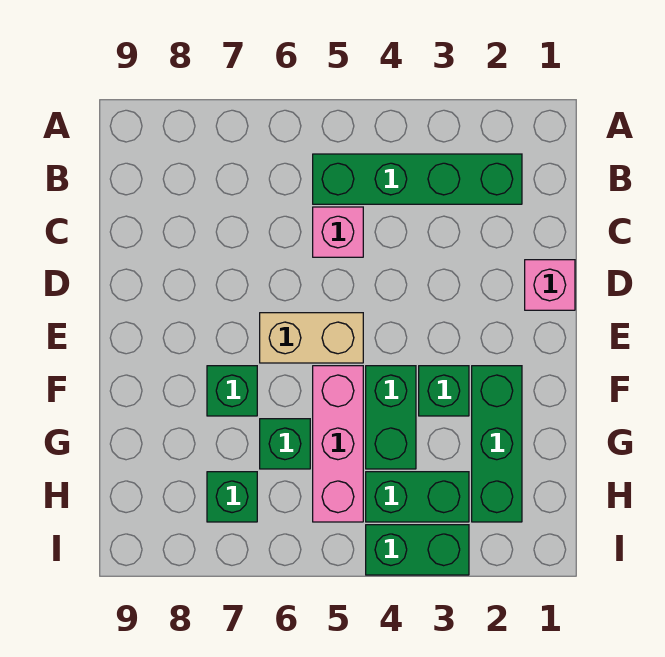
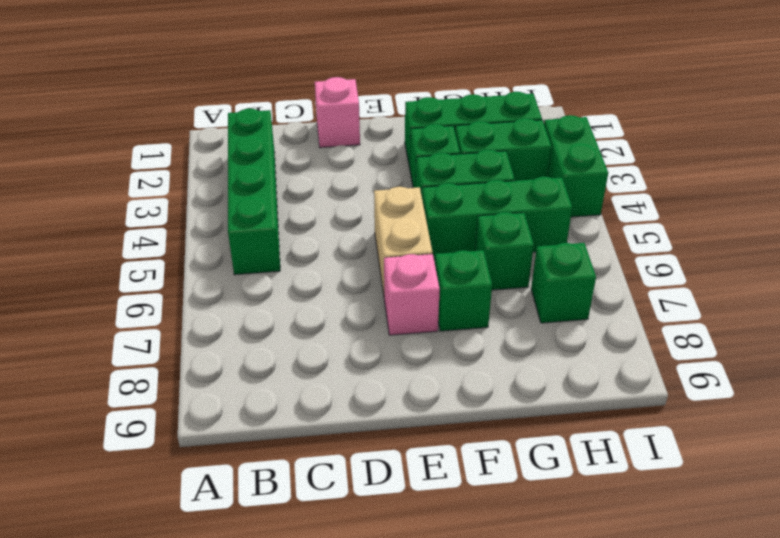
pink 1x1 brick [313,207,363,257] -> pink 1x1 brick moved to [384,254,440,335]
pink 1x3 brick [313,366,363,522] -> green 1x3 brick [422,177,572,260]
green 1x2 brick [366,472,469,522] -> green 1x2 brick turned to [455,118,552,181]

